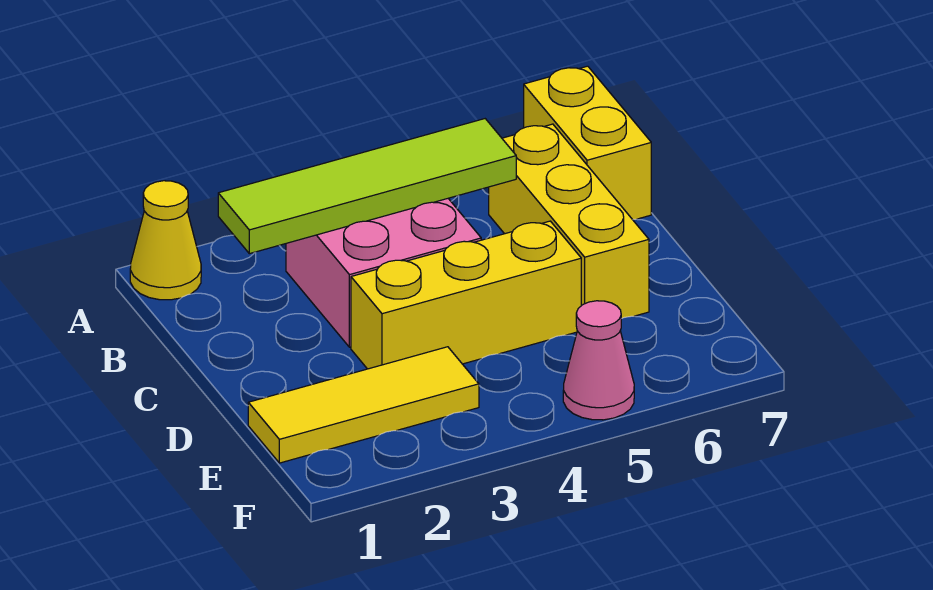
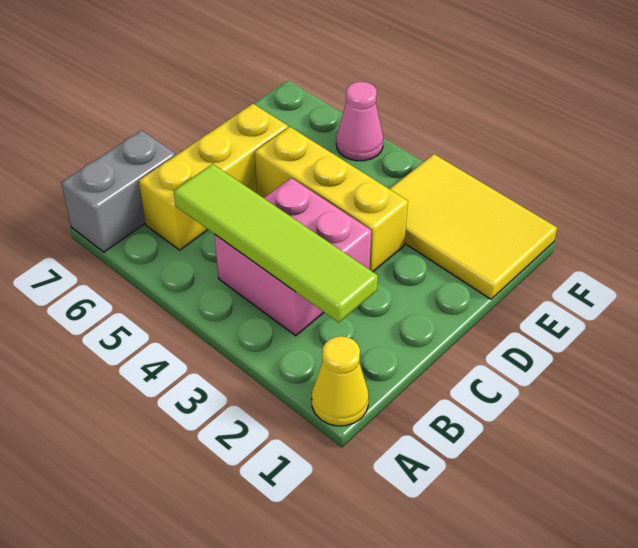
yellow 1x2 brick [524,66,651,220] -> grey 1x2 brick [61,130,176,252]
yellow 1x3 tile [248,347,479,463] -> yellow 2x3 tile [390,154,557,299]

